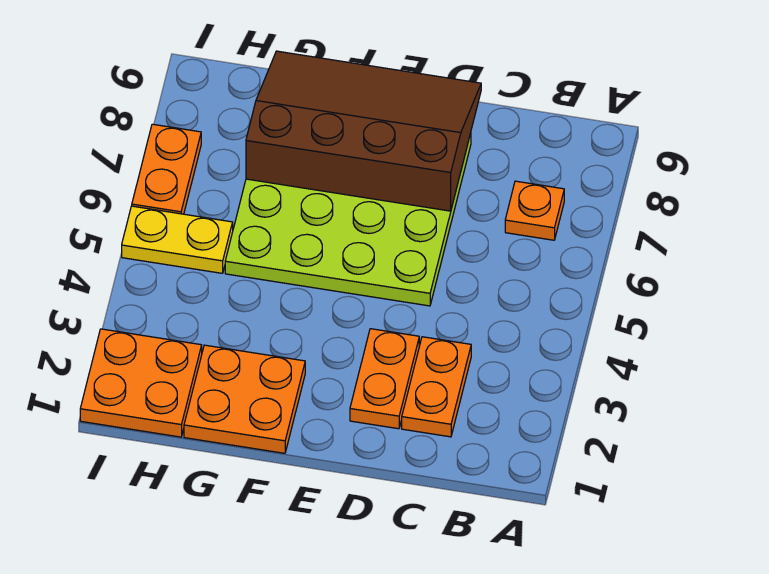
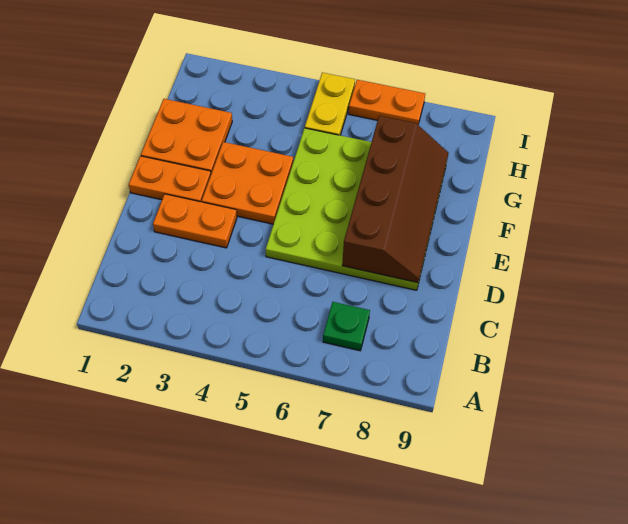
orange 1x1 plate [505,181,564,240] -> green 1x1 plate [323,302,370,351]
orange 1x2 plate [402,337,471,437] -> orange 1x2 plate moved to [129,156,211,202]
brown 3x4 slope [246,51,481,211] -> brown 2x4 slope [342,116,448,283]
orange 2x2 plate [80,329,202,437] -> orange 2x2 plate moved to [202,142,293,224]

